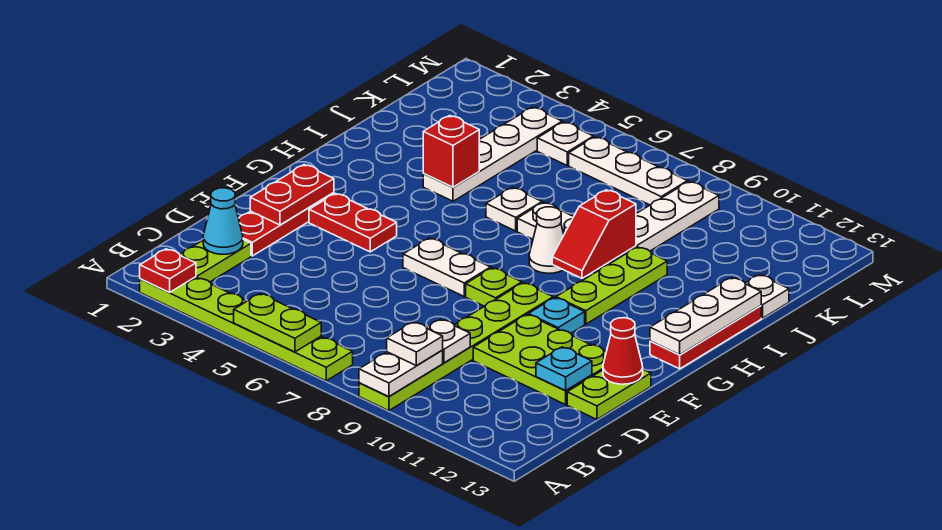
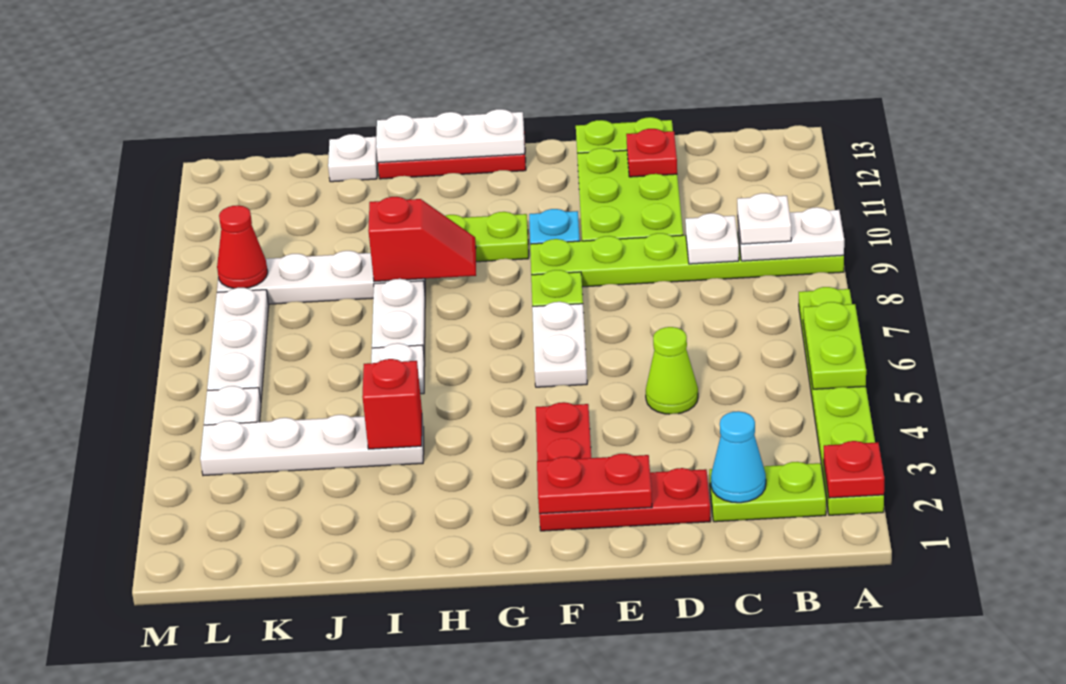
none -> lime 1x1 cone [646,327,698,414]
cyan 1x1 plate [536,347,592,390] -> red 1x1 plate [626,129,677,177]
red 1x1 cone [603,318,643,384] -> red 1x1 cone moved to [217,205,268,289]
white 1x1 cone [529,207,564,273] -> none

